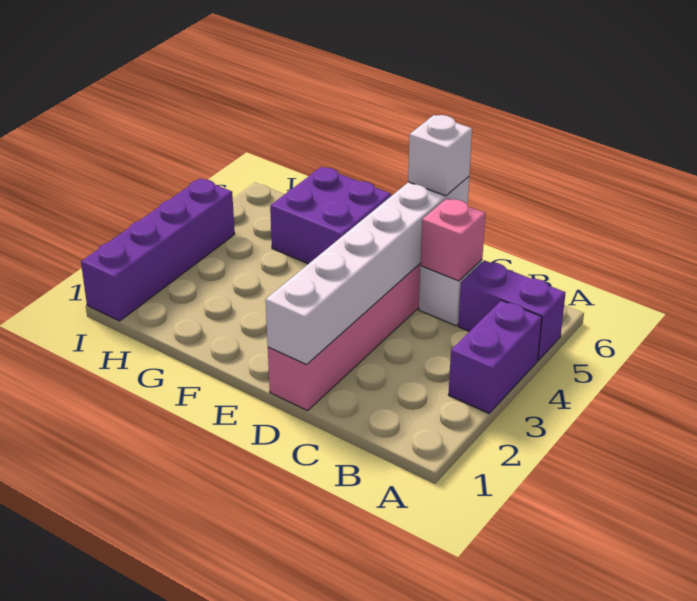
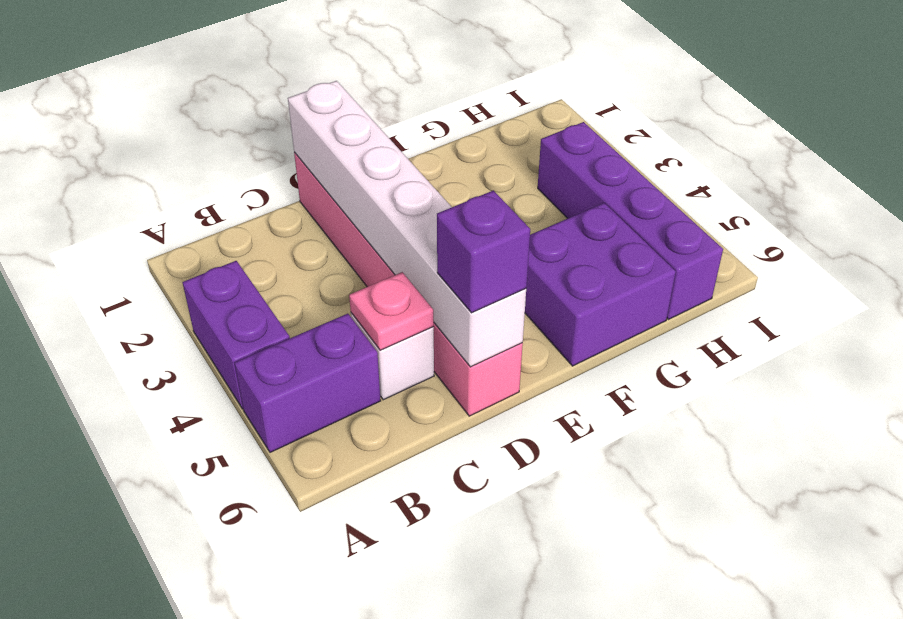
pink 1x1 brick [420,198,486,281] -> pink 1x1 plate [349,272,434,350]
white 1x1 brick [408,115,472,196] -> purple 1x1 brick [437,190,530,313]
purple 1x4 brick [81,179,235,321] -> purple 1x4 brick moved to [538,122,723,319]

